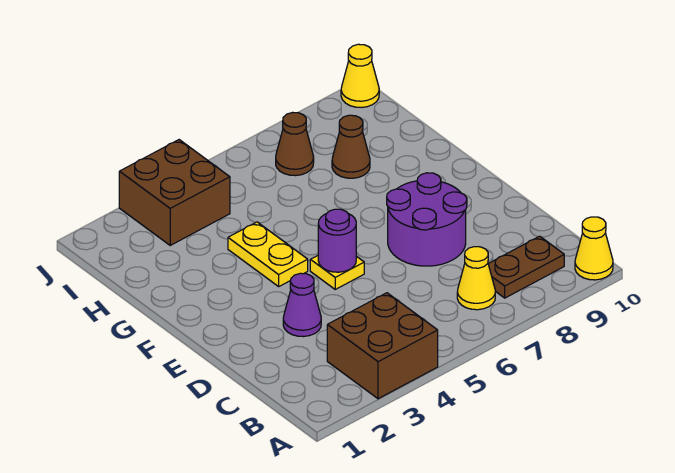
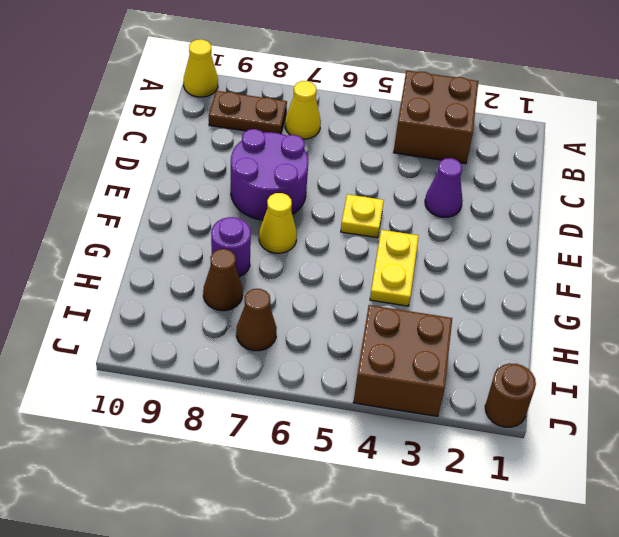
purple 1x1 round brick [318,209,356,272] -> purple 1x1 round brick moved to [211,217,251,277]
none -> brown 1x1 round brick [485,363,536,427]
yellow 1x1 cone [341,44,379,107] -> yellow 1x1 cone moved to [259,193,297,253]

